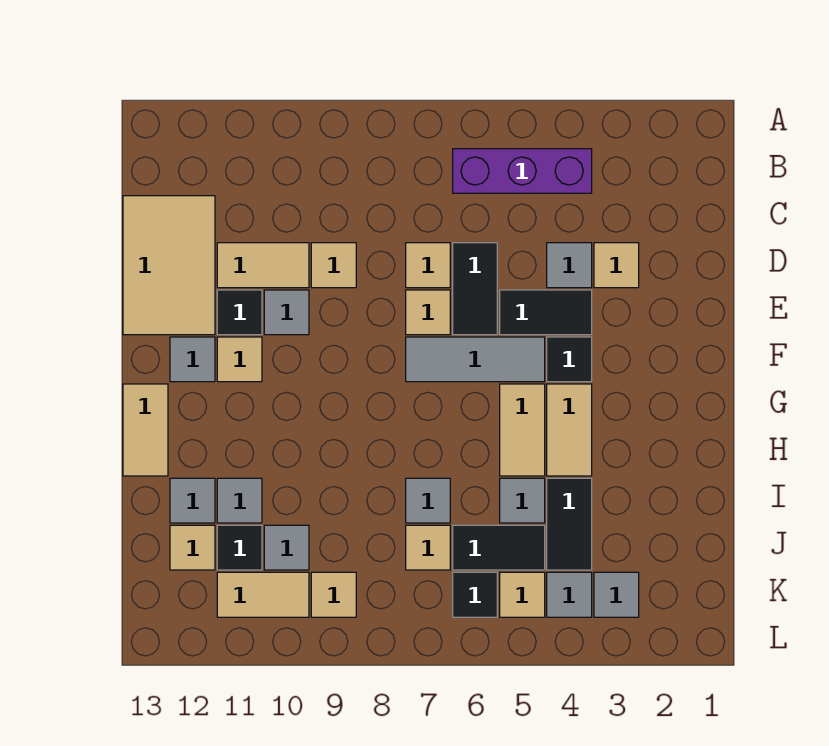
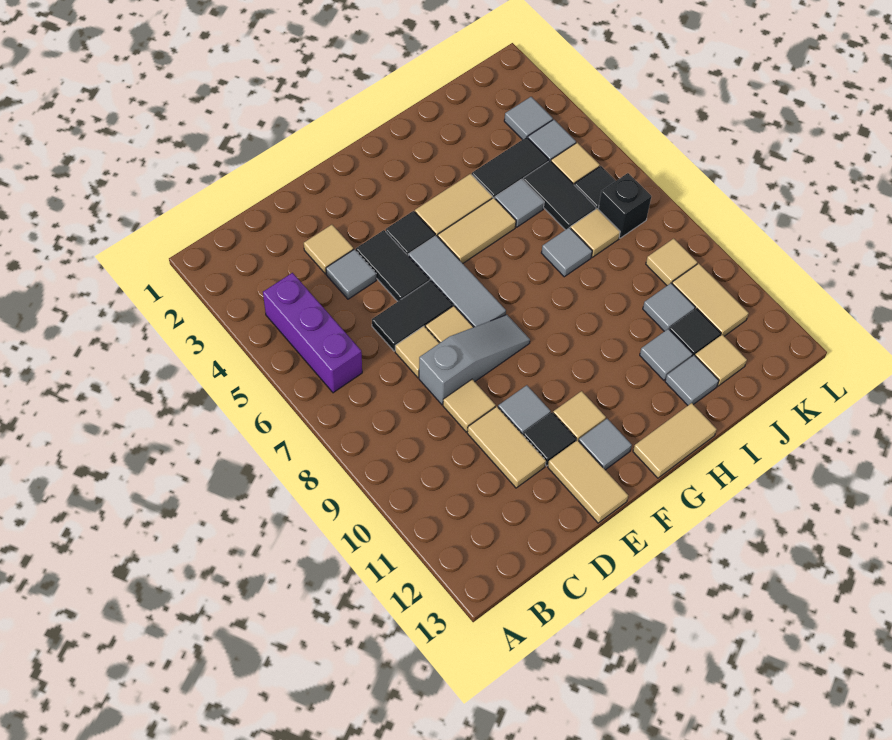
tan 2x3 tile [123,196,215,335] -> tan 1x2 tile [548,440,628,523]
none -> grey 1x3 slope [419,315,530,404]
none -> black 1x1 brick [598,173,651,238]

